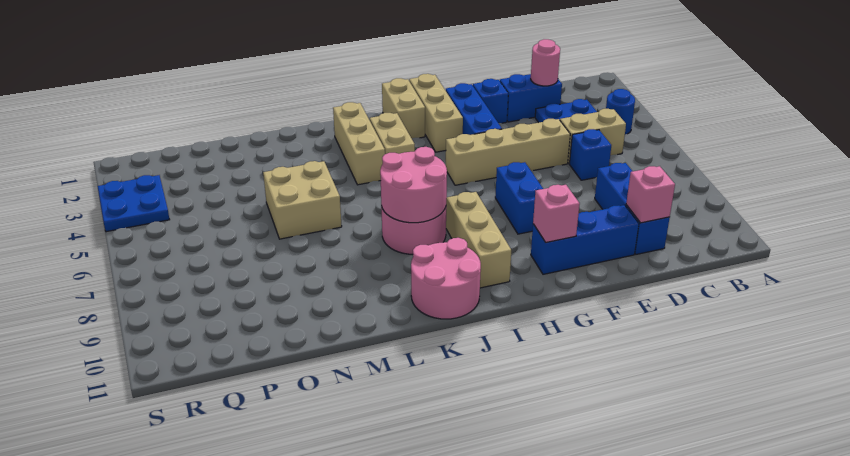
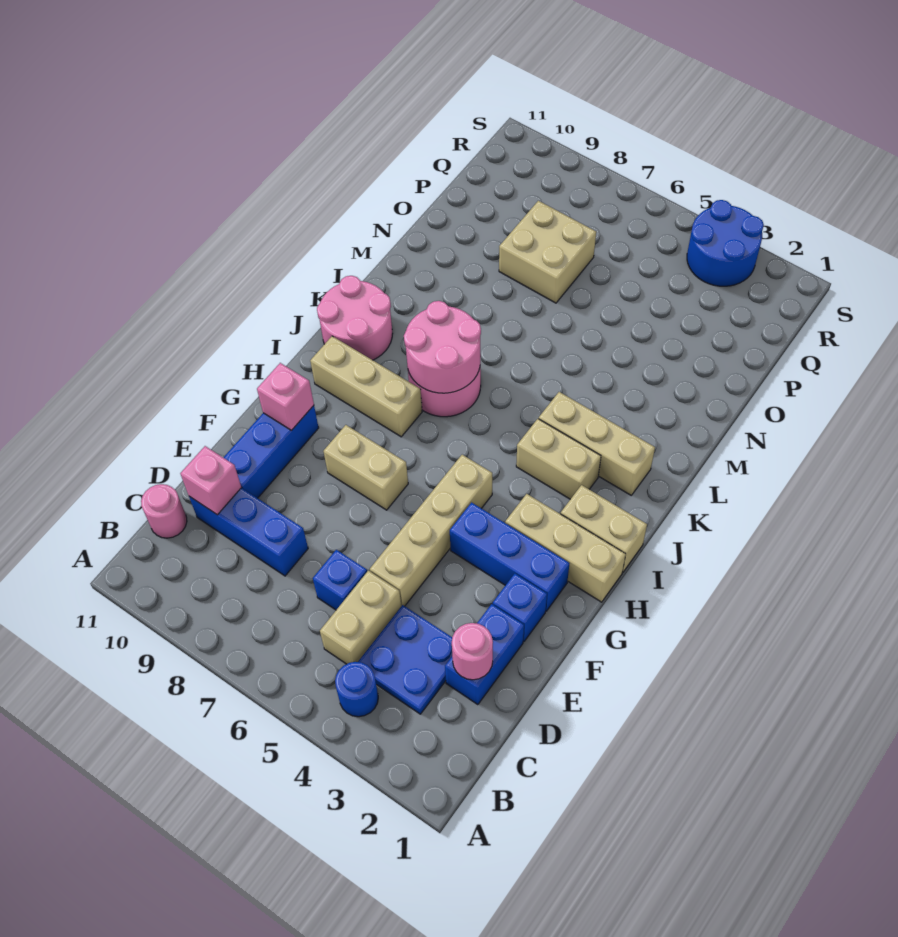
none -> pink 1x1 round brick [141,484,187,538]
blue 1x2 brick [495,162,543,234] -> tan 1x2 brick [323,425,408,510]
tan 2x2 brick [263,161,342,239] -> tan 2x2 brick moved to [499,201,596,303]
blue 2x2 plate [98,175,170,232] -> blue 2x2 round brick [687,200,764,286]

